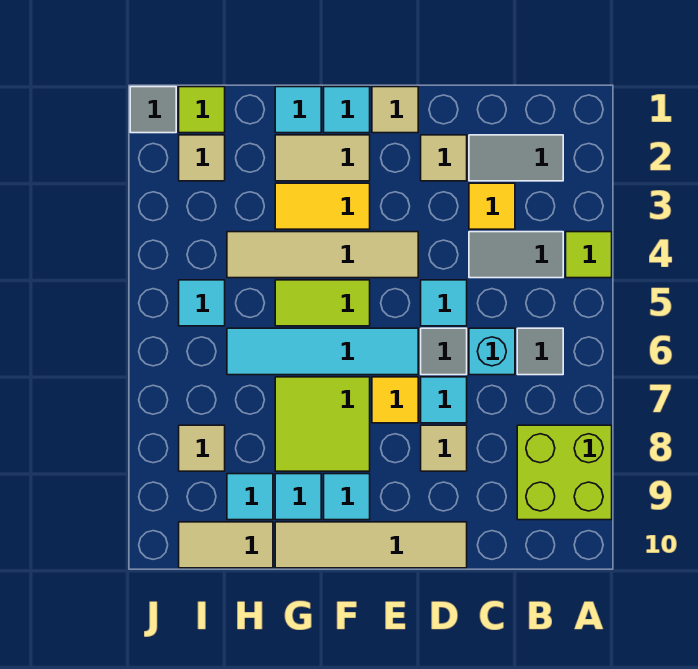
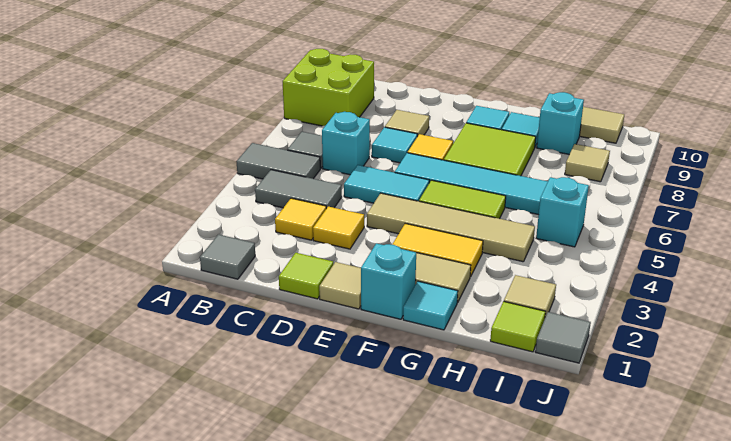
lime 1x1 tile [566,232,612,278] -> lime 1x1 tile moved to [279,253,333,299]
grey 1x2 tile [469,135,563,181] -> grey 1x2 tile moved to [236,143,320,179]
tan 1x1 tile [421,135,467,181] -> none
none -> yellow 1x1 tile [313,207,364,249]
cyan 1x1 tile [421,280,467,326] -> cyan 1x2 tile [344,165,429,203]
grey 1x1 tile [421,328,467,375] -> grey 1x1 tile moved to [200,234,255,279]
tan 1x4 tile [275,522,467,568] -> none
cyan 1x1 tile [324,87,370,133] -> cyan 1x1 brick [361,243,416,319]
cyan 1x1 tile [227,474,273,520] -> cyan 1x1 brick [537,92,584,154]
cyan 1x1 tile [179,280,225,326] -> cyan 1x1 brick [536,177,589,247]

